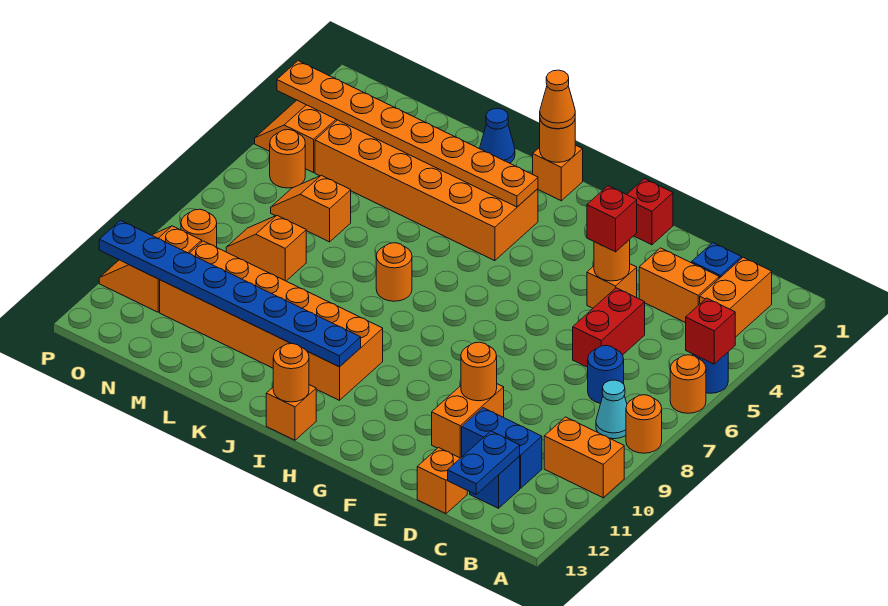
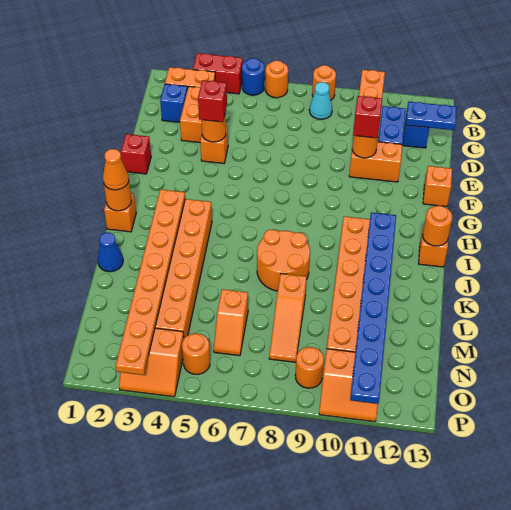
red 1x1 brick [686,298,735,364] -> red 1x1 brick moved to [353,96,382,138]
blue 1x1 round brick [588,346,624,403] -> none
red 1x2 brick [573,288,645,367] -> red 1x2 brick moved to [193,53,243,94]
orange 1x1 brick [417,448,467,514] -> orange 1x1 brick moved to [423,166,452,207]
orange 1x1 round brick [376,243,412,301] -> orange 2x2 round brick [257,229,310,291]
orange 1x2 slope [226,216,306,281] -> orange 1x3 slope [269,274,307,362]

